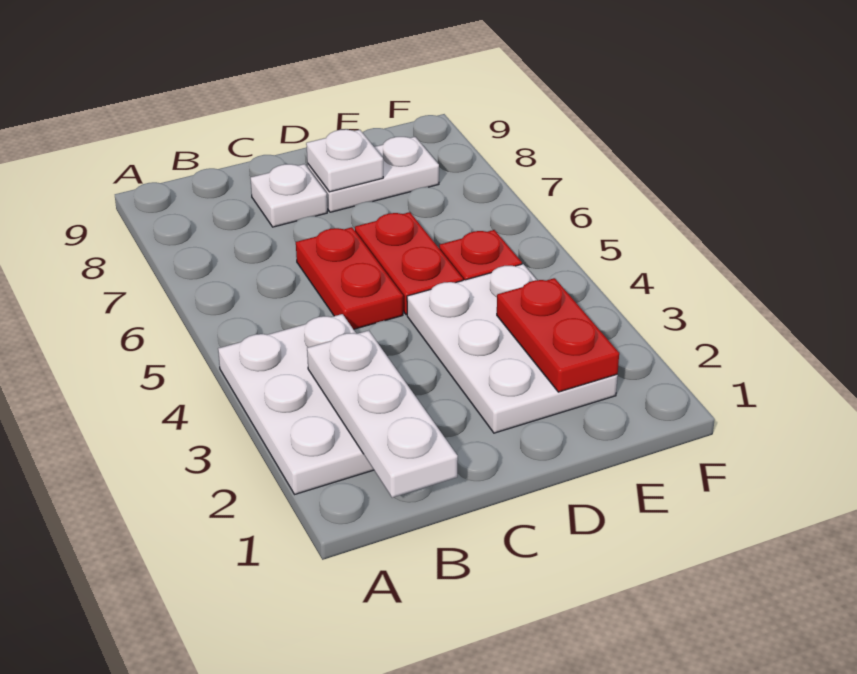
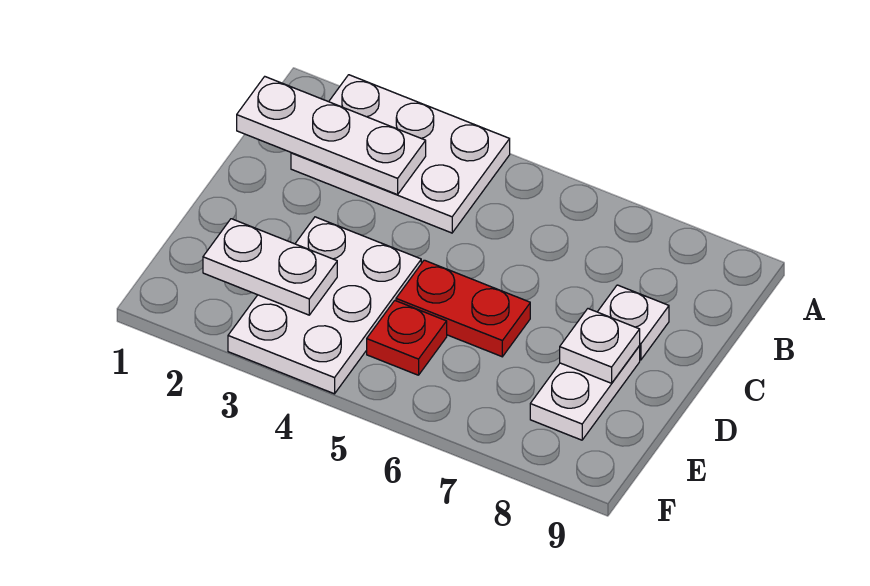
red 1x2 plate [296,227,403,329] -> none
white 2x3 plate [407,264,618,433] -> white 2x3 plate turned to [228,217,421,394]
red 1x2 plate [497,278,619,392] -> white 1x2 plate [203,219,337,315]

